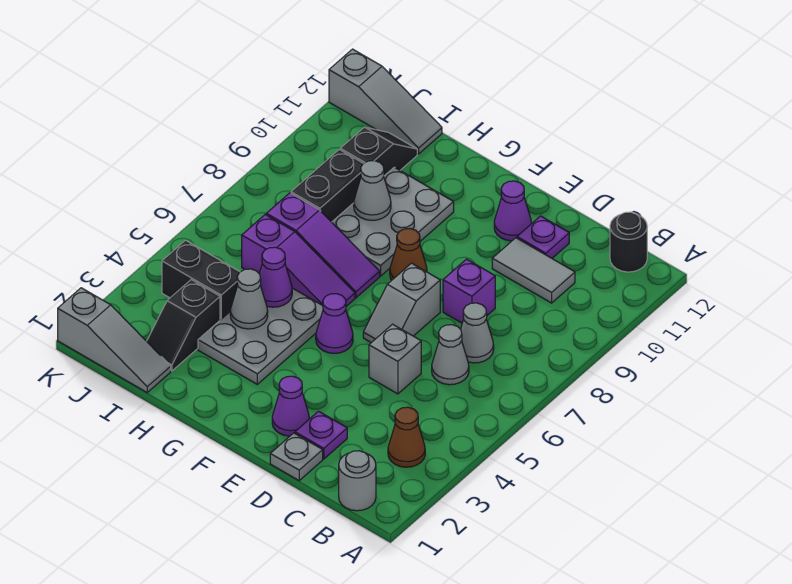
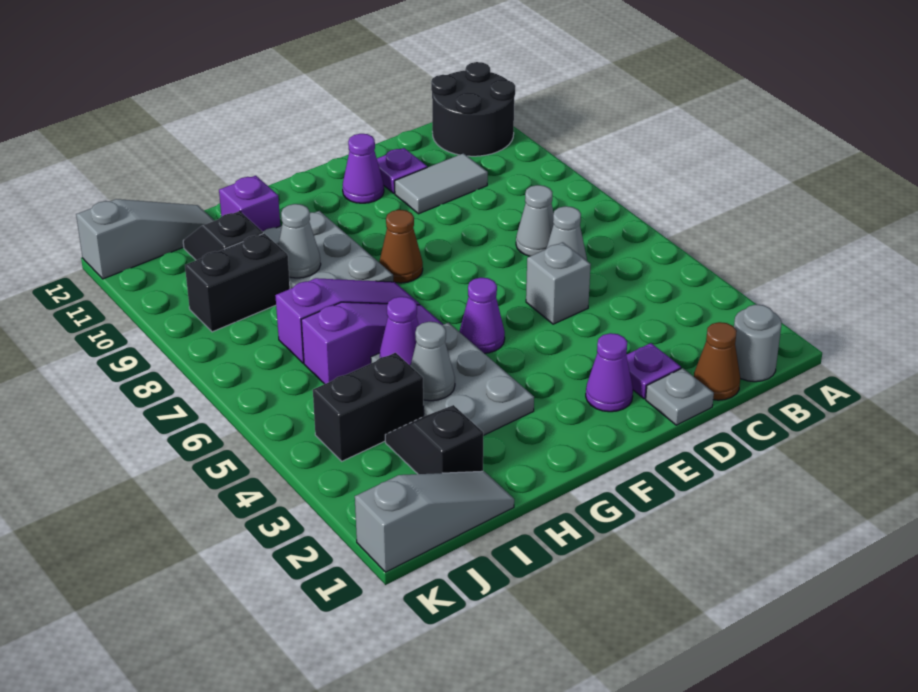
brown 1x1 cone [388,407,425,467] -> brown 1x1 cone moved to [694,322,740,400]
black 1x1 round brick [610,212,647,272] -> black 2x2 round brick [431,62,515,156]
purple 1x1 brick [443,259,495,323] -> purple 1x1 brick moved to [219,176,280,232]
grey 1x2 slope [363,263,440,343] -> none
black 1x2 slope [147,280,220,371] -> black 1x2 slope turned to [385,405,483,474]
black 1x2 brick [291,149,363,222] -> black 1x2 brick turned to [185,233,290,332]

